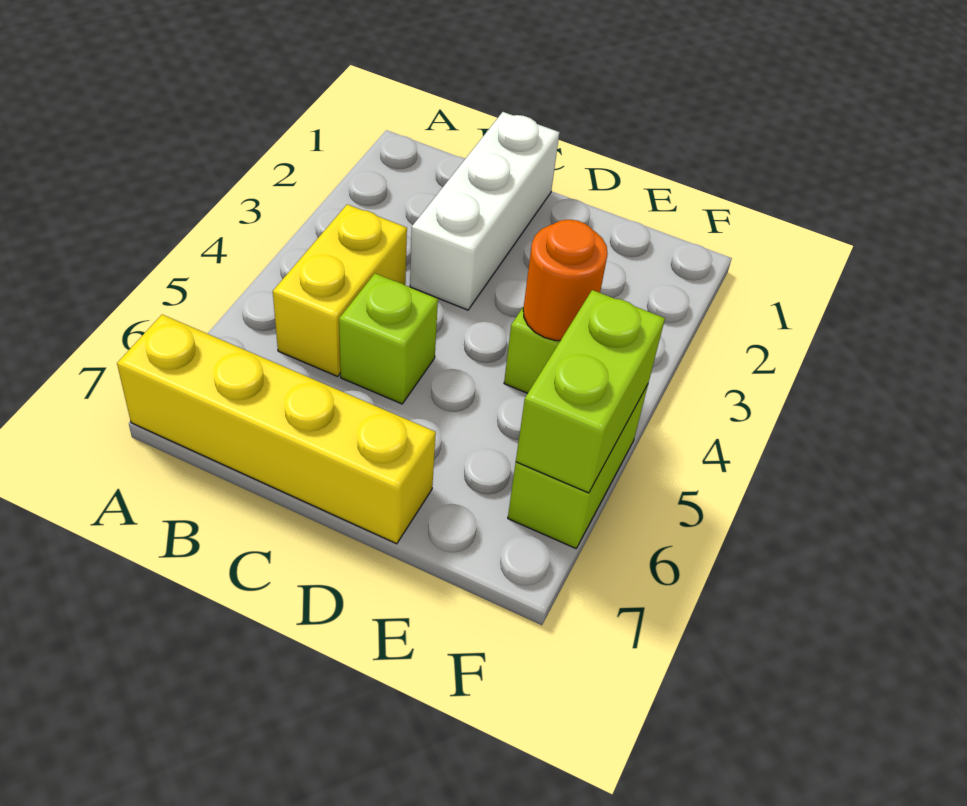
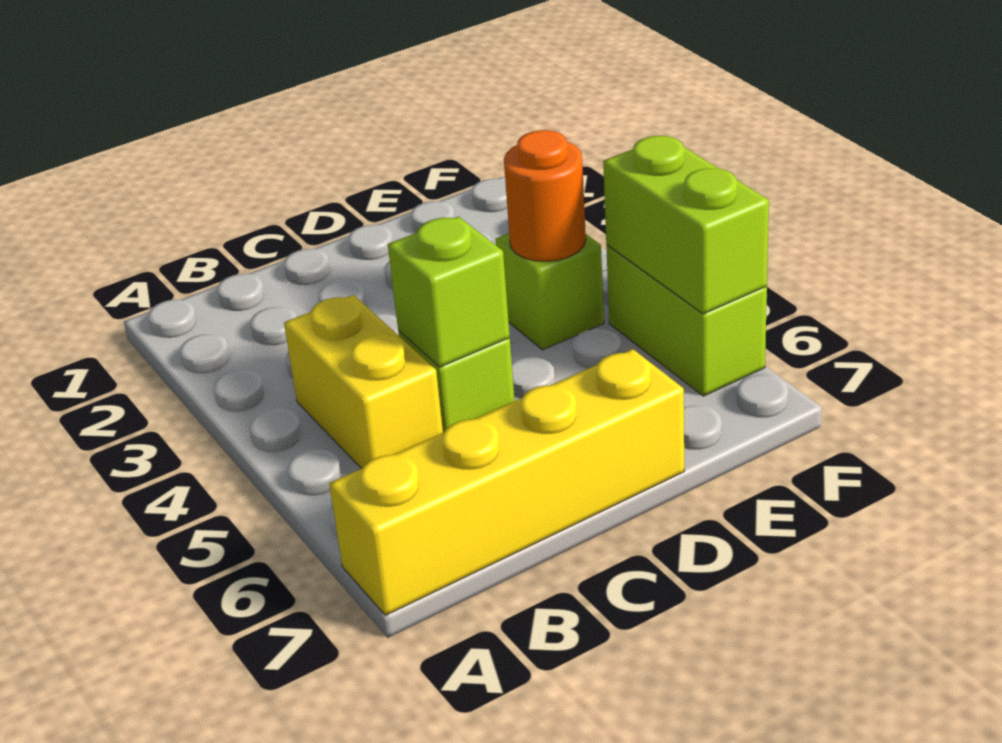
white 1x3 brick [410,112,559,310] -> none
none -> lime 1x1 brick [388,217,510,367]

